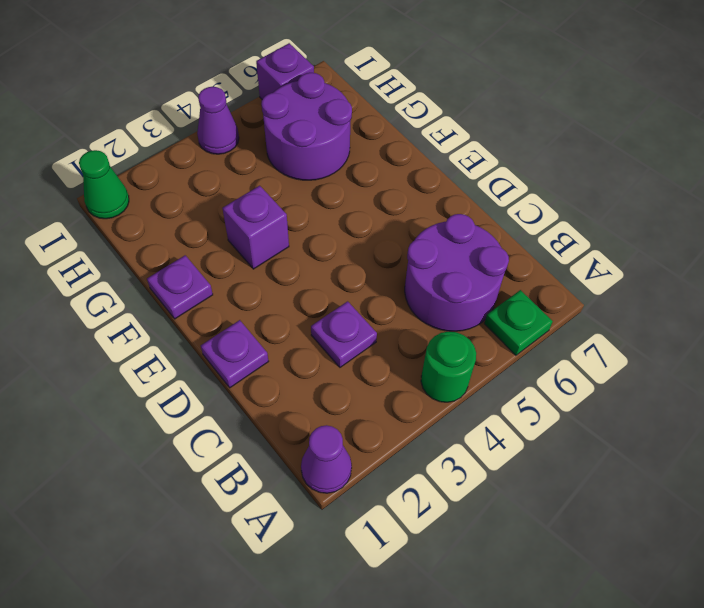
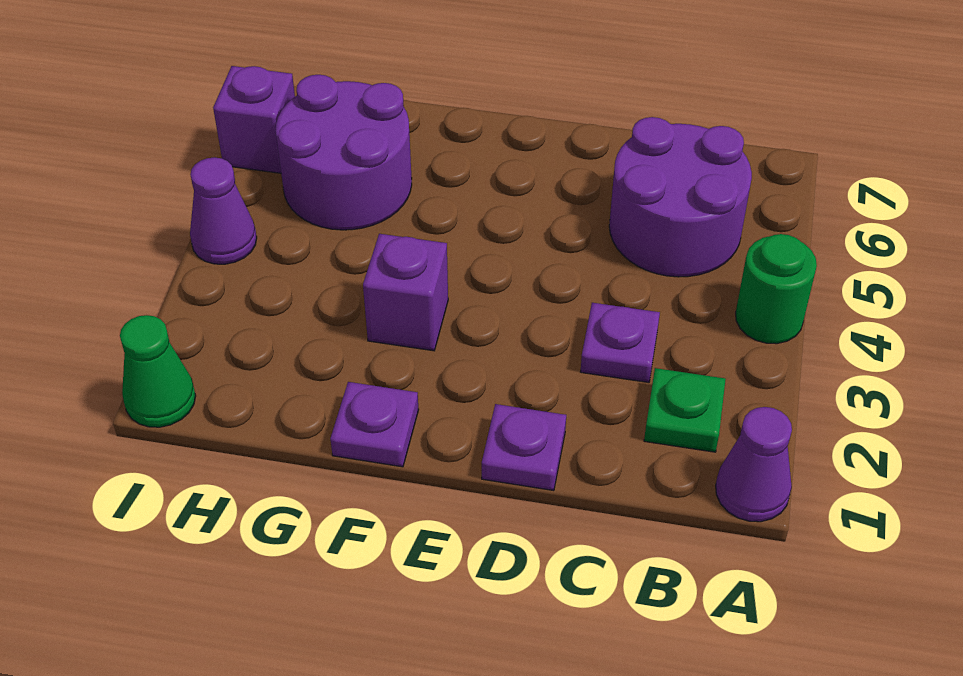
green 1x1 plate [484,290,553,355] -> green 1x1 plate moved to [644,368,726,452]

